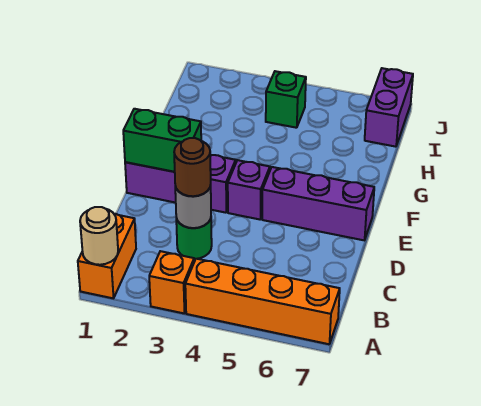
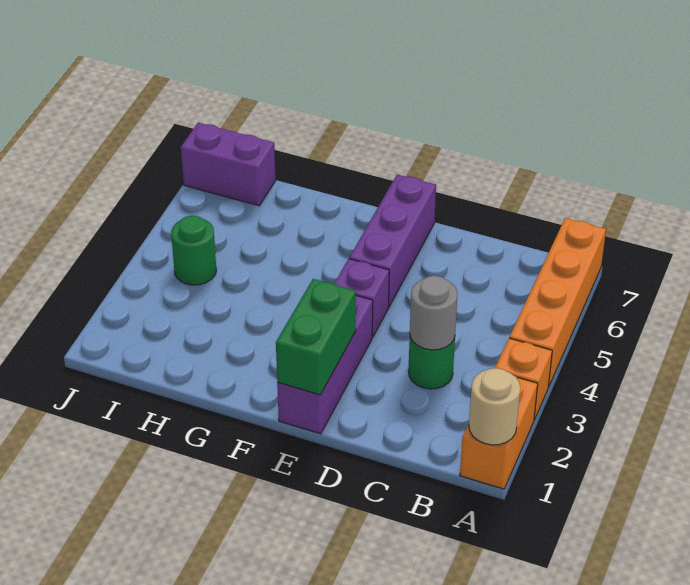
orange 1x2 brick [78,214,136,298] -> orange 1x2 brick turned to [460,376,538,489]
brown 1x1 round brick [174,138,211,196] -> none
green 1x1 brick [266,71,306,128] -> green 1x1 round brick [171,216,216,285]

